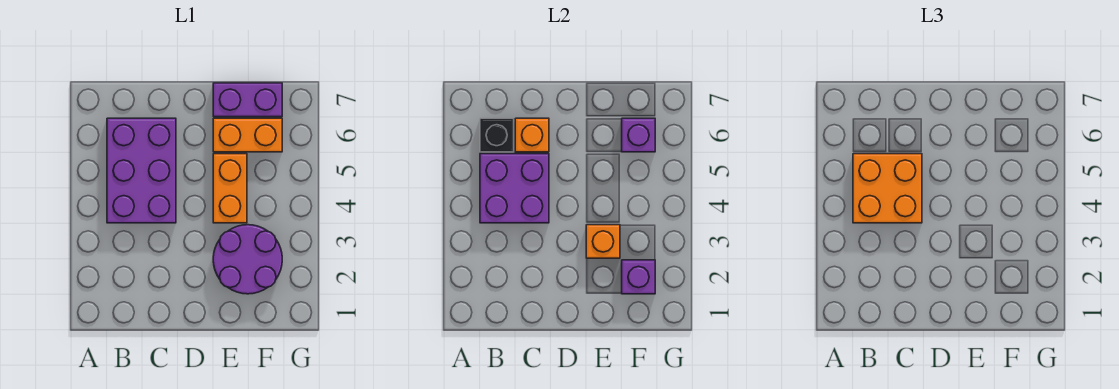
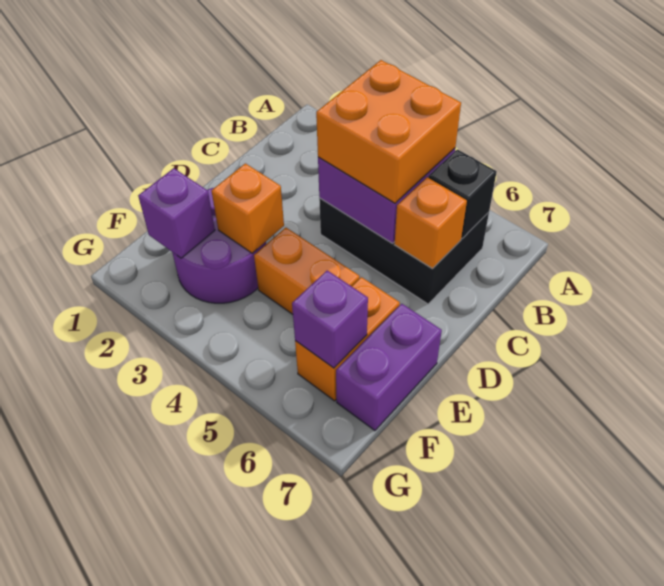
purple 2x3 brick [107,118,176,223] -> black 2x3 brick [319,198,489,304]

